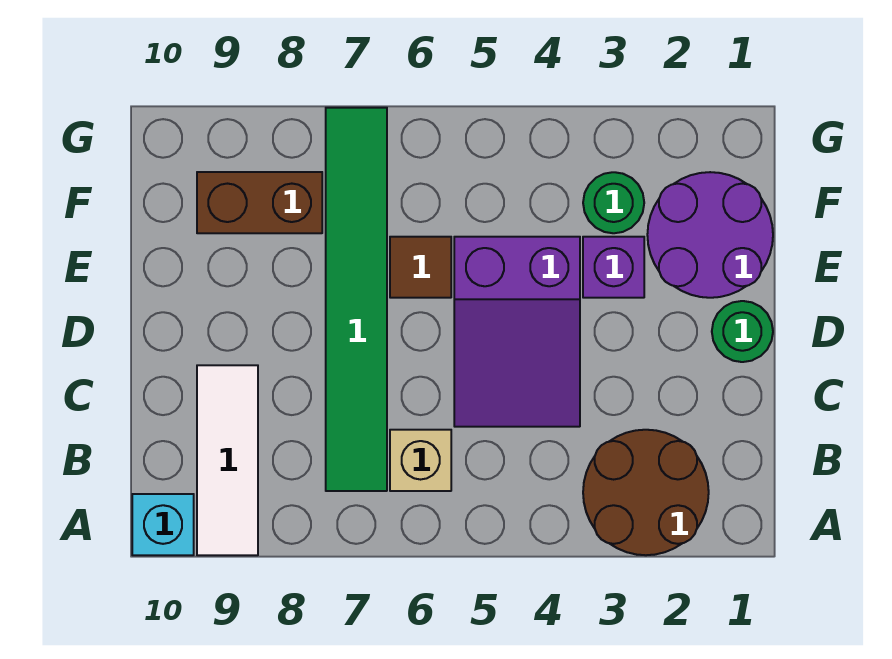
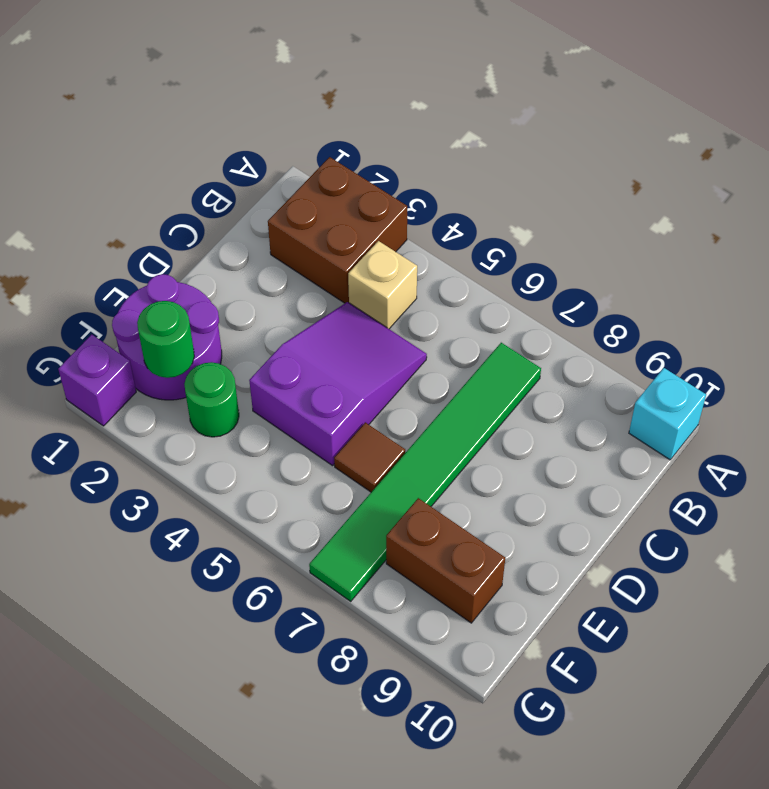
brown 2x2 round brick [583,430,709,555] -> brown 2x2 brick [268,157,407,303]
white 1x3 tile [197,365,258,555] -> none
tan 1x1 brick [390,430,451,491] -> tan 1x1 brick moved to [348,241,417,329]
green 1x1 round brick [712,301,773,362] -> green 1x1 round brick moved to [137,301,194,378]
purple 1x1 brick [583,237,644,298] -> purple 1x1 brick moved to [58,335,136,426]

